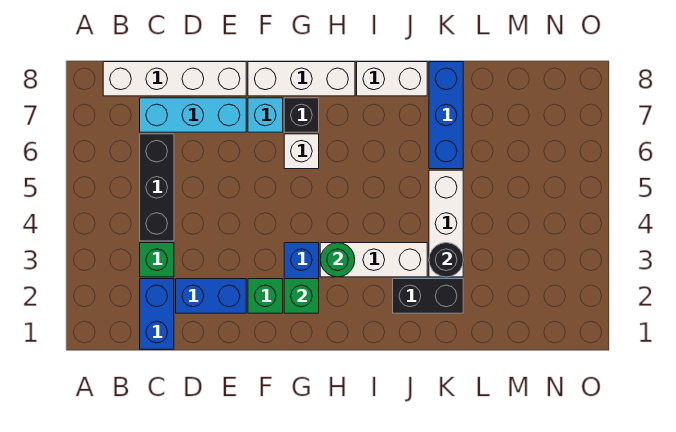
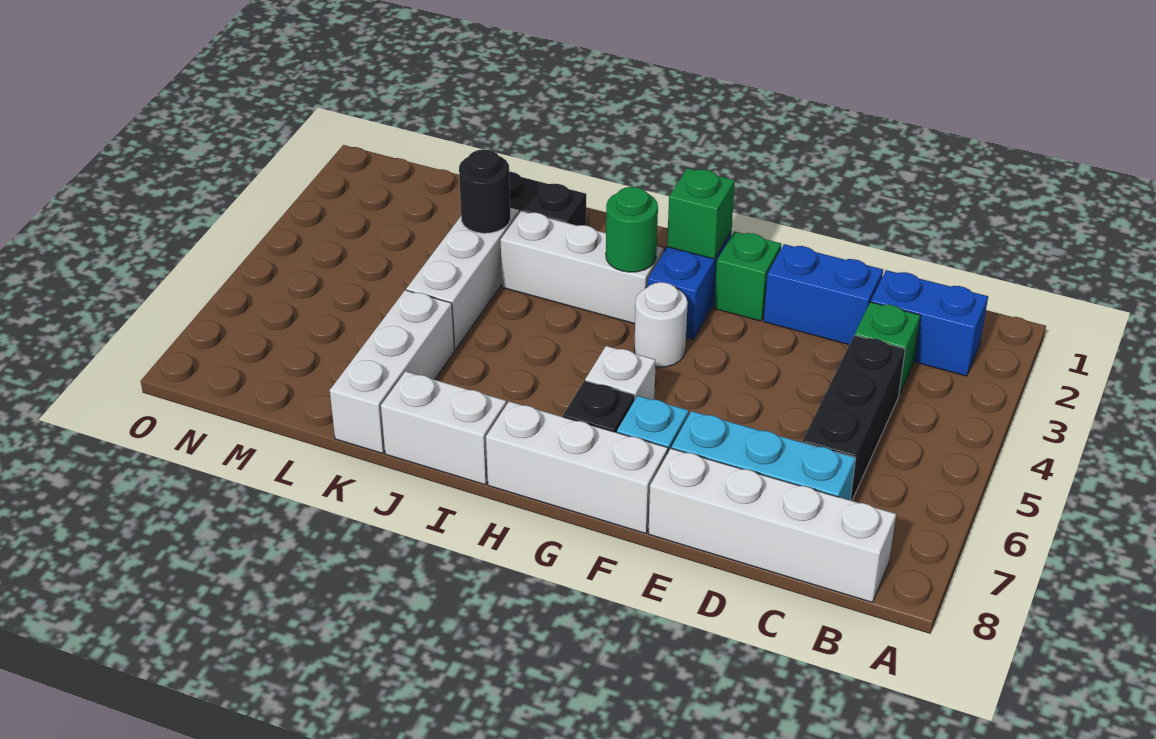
blue 1x2 brick [140,279,174,349] -> blue 1x2 brick turned to [871,270,988,376]
none -> white 1x1 round brick [634,282,688,367]
blue 1x3 brick [429,62,463,169] -> white 1x3 brick [330,290,454,453]

